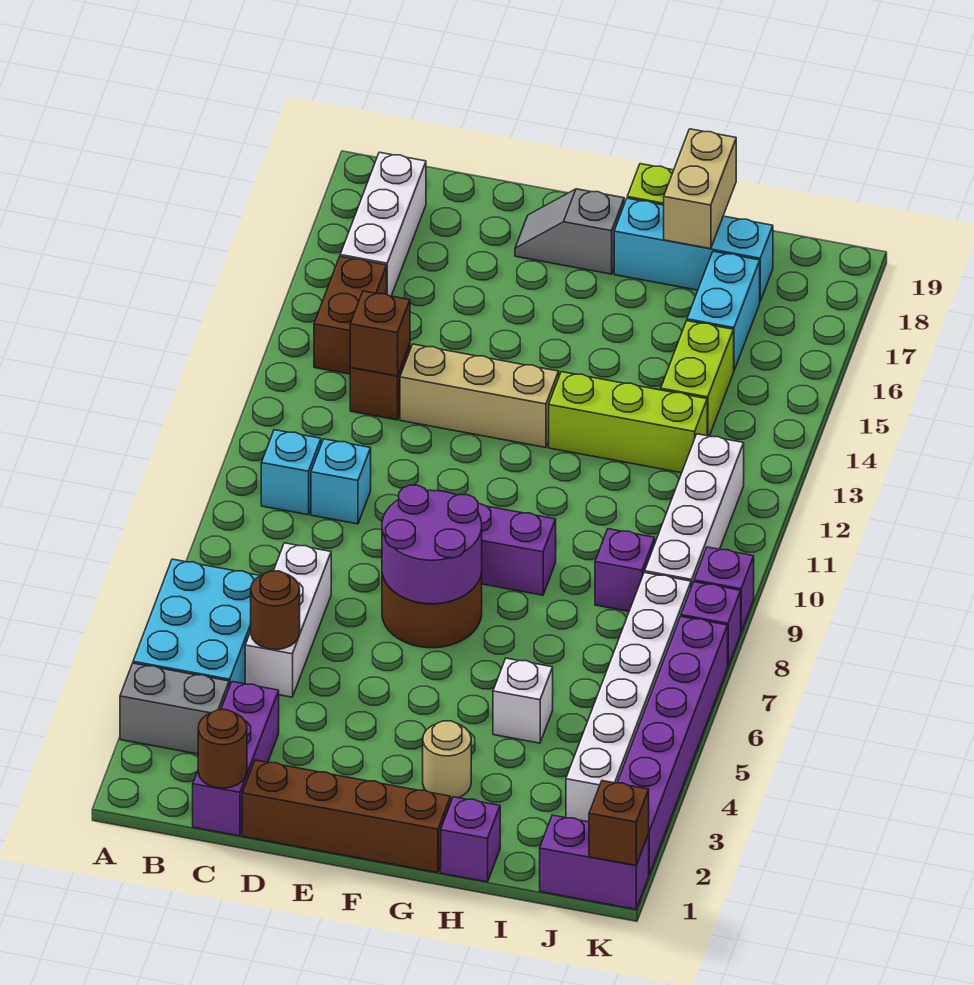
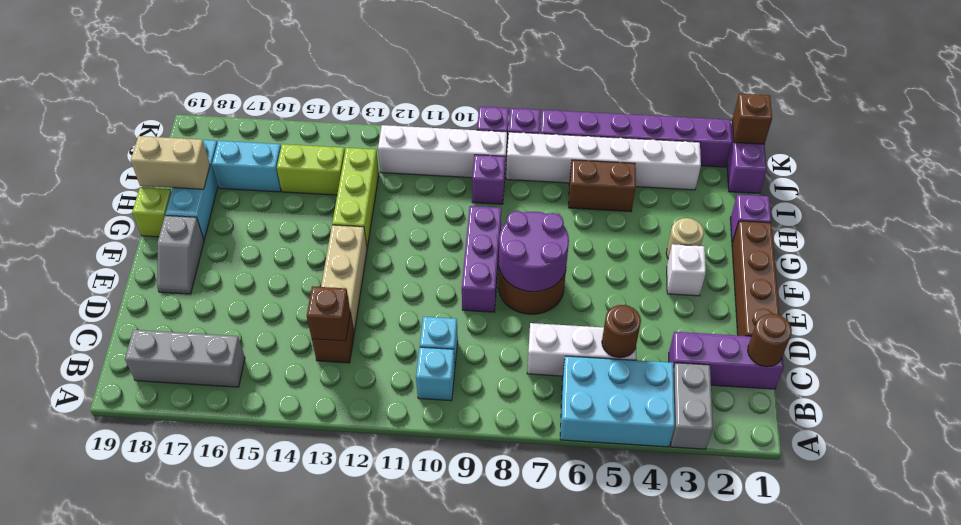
brown 1x2 brick [314,256,387,374] -> brown 1x2 brick moved to [569,160,636,212]
white 1x3 brick [340,152,426,296] -> grey 1x3 brick [125,330,245,387]
white 1x1 brick [493,658,553,743] -> white 1x1 brick moved to [667,244,706,296]

